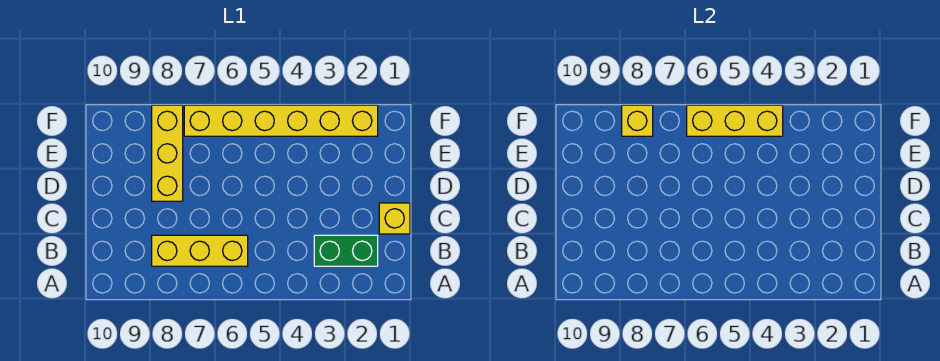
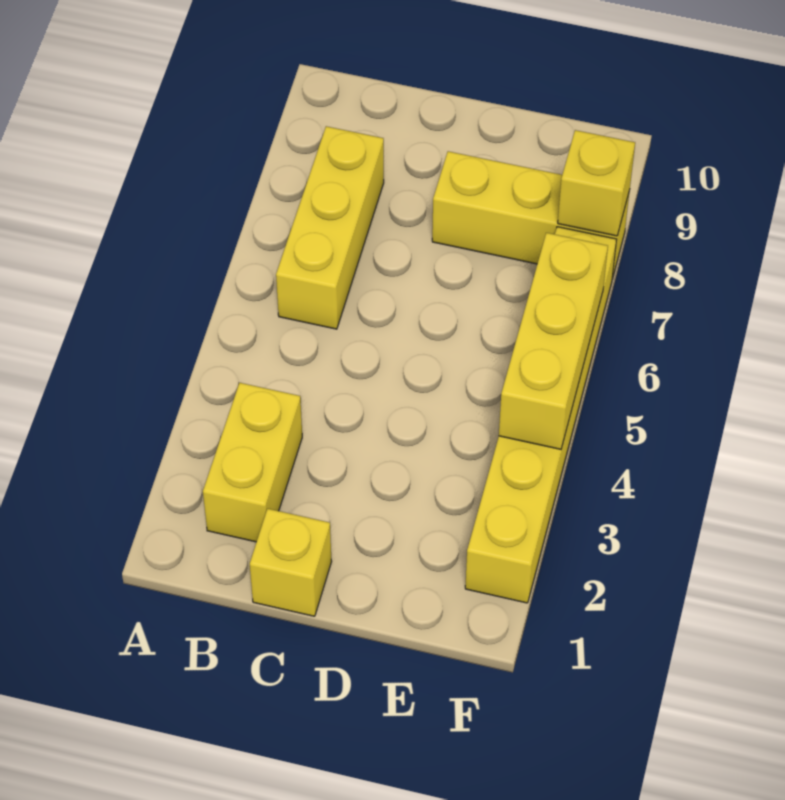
green 1x2 brick [314,235,378,266] -> yellow 1x2 brick [203,383,302,542]

